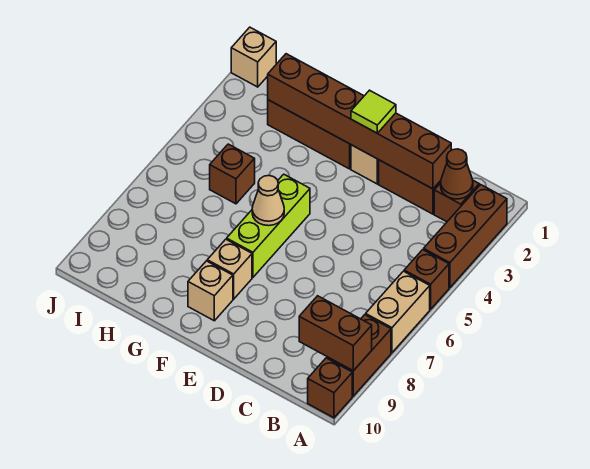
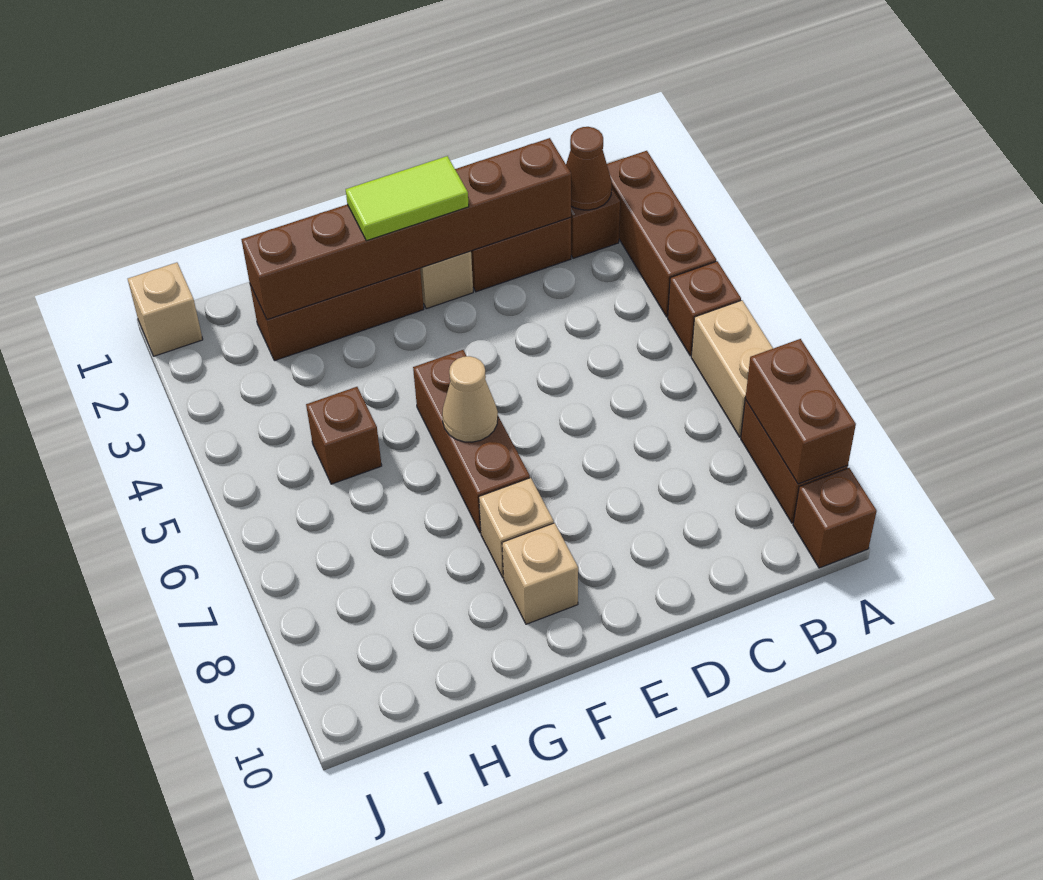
brown 1x2 brick [299,296,372,371] -> brown 1x2 brick turned to [745,339,856,484]
lime 1x1 tile [351,90,396,133] -> lime 1x2 tile [346,156,469,241]
lime 1x3 brick [227,174,310,277] -> brown 1x3 brick [413,350,530,533]

